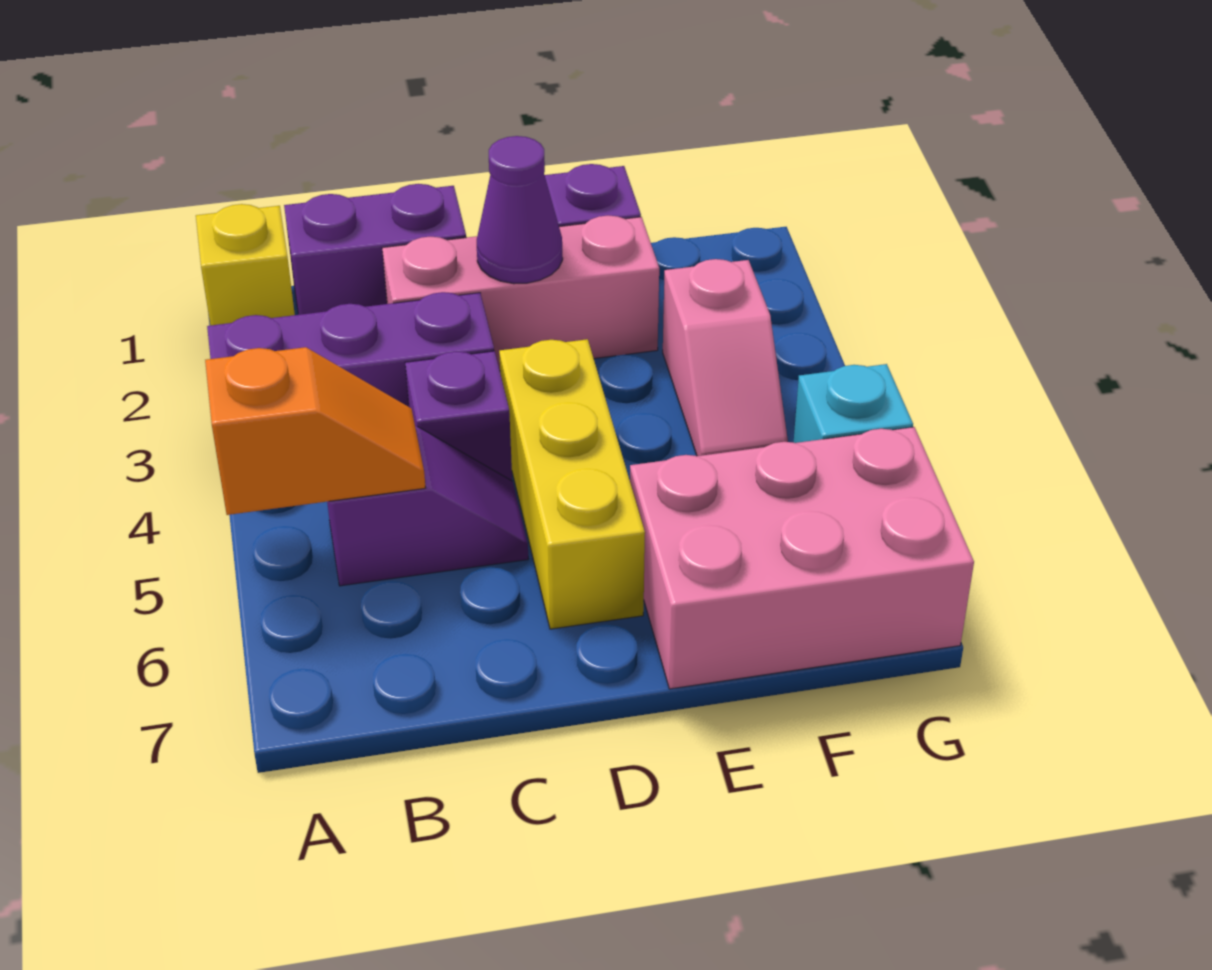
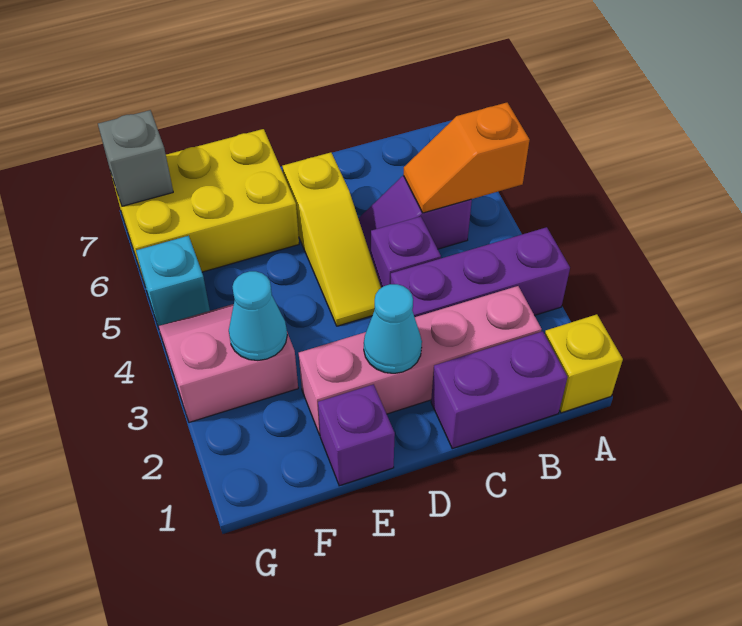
pink 1x3 brick [382,215,659,370] -> pink 1x4 brick [299,286,542,435]
purple 1x1 cone [477,136,563,284] -> cyan 1x1 cone [364,284,422,373]
yellow 1x3 brick [499,339,645,629] -> yellow 1x3 slope [282,152,381,326]
pink 2x3 brick [630,427,974,689] -> yellow 2x3 brick [111,129,299,281]
pink 1x2 slope [663,259,788,456] -> pink 2x2 slope [158,304,298,422]
none -> cyan 1x1 cone [229,271,287,360]
none -> grey 1x1 brick [98,110,173,206]

